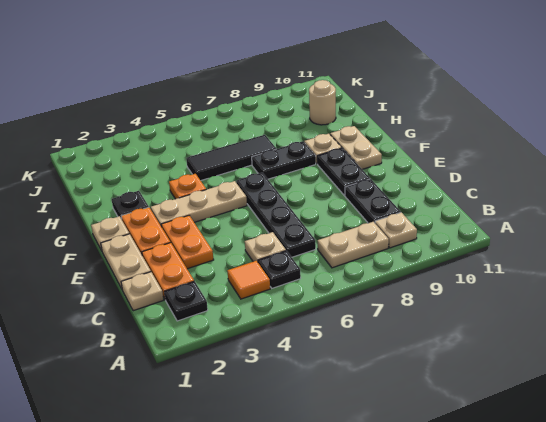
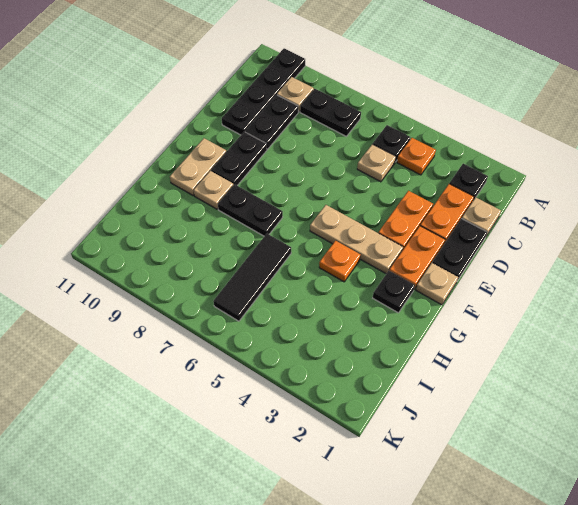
orange 1x1 tile [227,261,270,299] -> orange 1x1 plate [397,138,436,175]
tan 1x2 plate [318,222,389,268] -> black 1x2 plate [300,89,361,136]
black 1x4 plate [236,173,316,257] -> black 1x4 plate moved to [222,48,305,135]
tan 1x2 plate [101,234,151,289] -> black 1x2 plate [432,218,487,281]
black 1x3 tile [186,135,276,181] -> black 1x3 tile turned to [213,234,291,321]
tan 1x1 round brick [309,80,336,125] -> none

